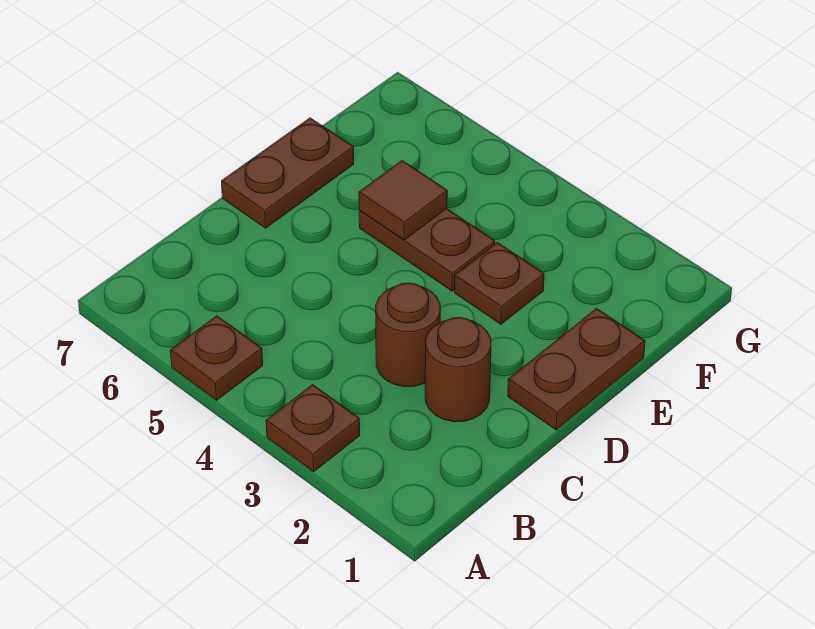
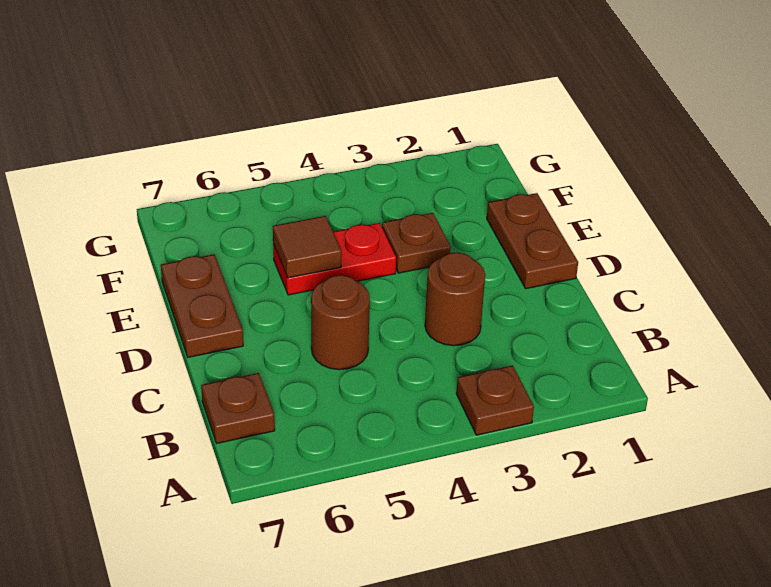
brown 1x1 plate [171,316,263,400] -> brown 1x1 plate moved to [201,373,275,443]
brown 1x1 round brick [425,318,491,422] -> brown 1x1 round brick moved to [311,275,370,370]
brown 1x2 plate [359,209,495,291] -> red 1x2 plate [273,223,396,295]

